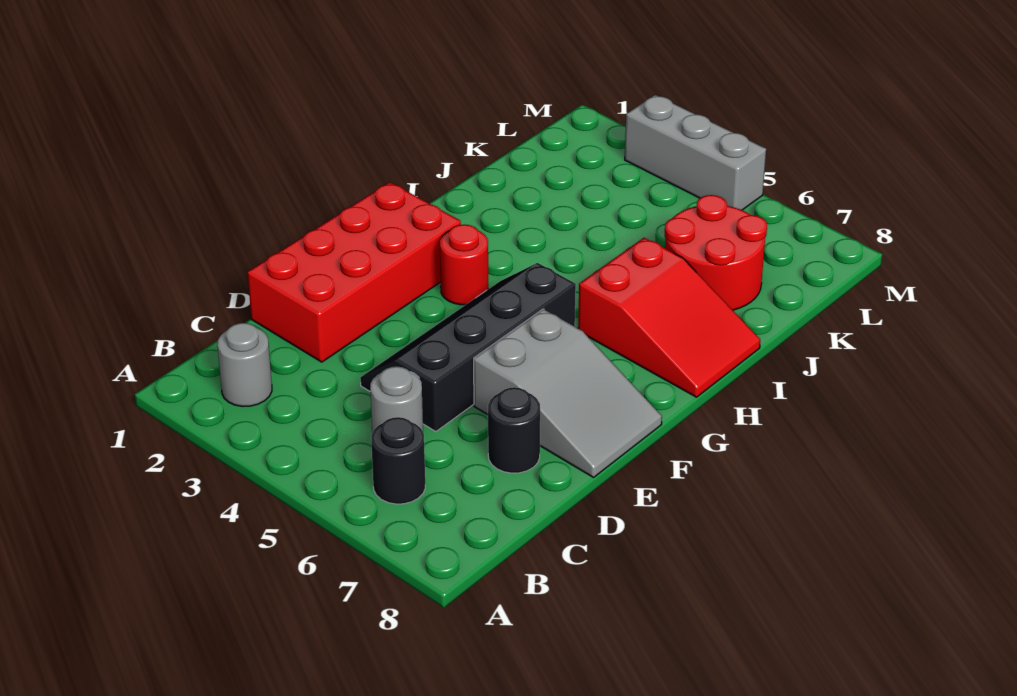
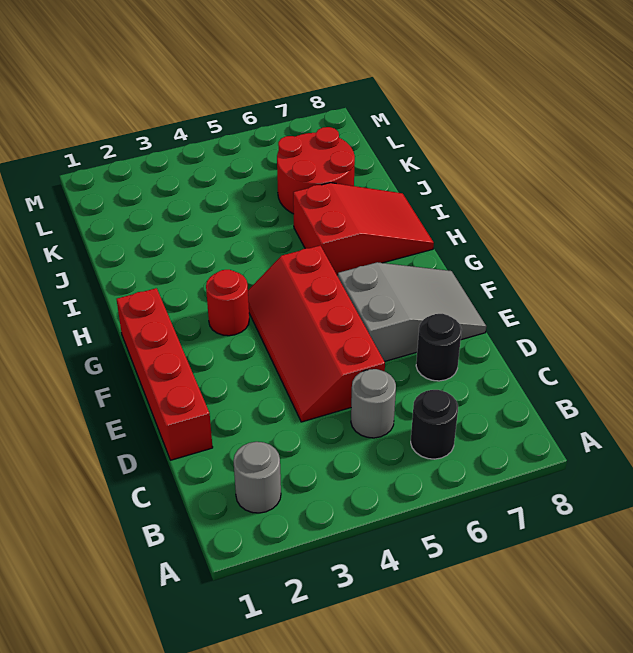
red 2x4 brick [248,182,461,362] -> red 1x4 brick [117,288,213,460]
black 2x4 slope [360,263,576,432] -> red 2x4 slope [248,246,385,422]
grey 1x3 brick [625,95,766,210] -> none

